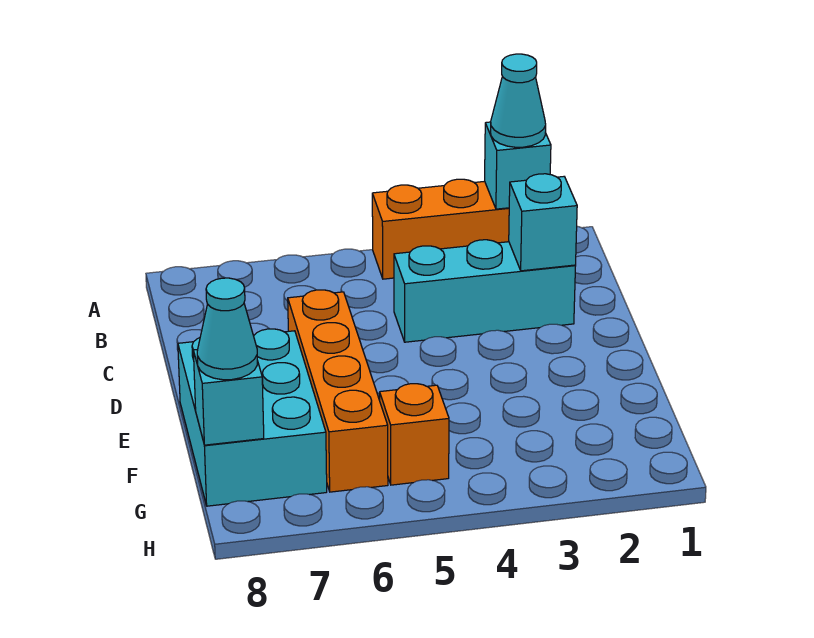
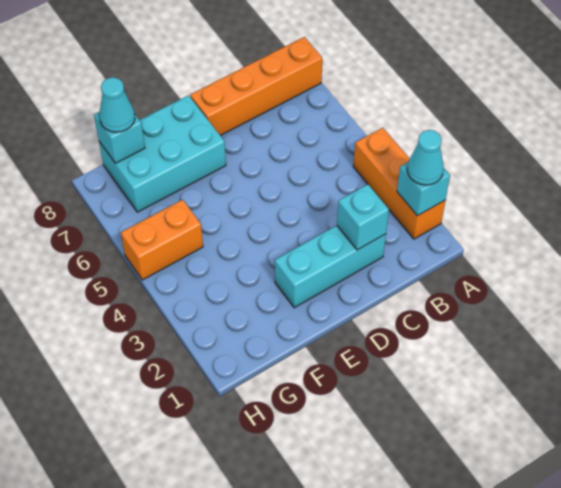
cyan 1x3 brick [394,240,575,342] -> cyan 1x3 brick turned to [275,225,386,308]
orange 1x4 brick [288,290,388,492] -> orange 1x4 brick moved to [190,37,322,136]
orange 1x1 brick [380,384,449,485] -> orange 1x2 brick [121,200,203,280]

